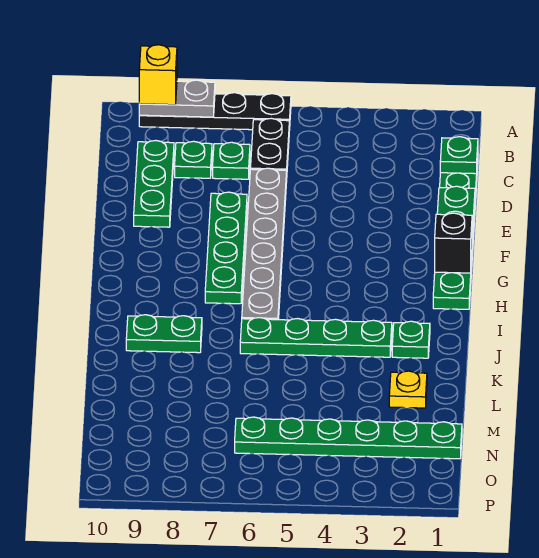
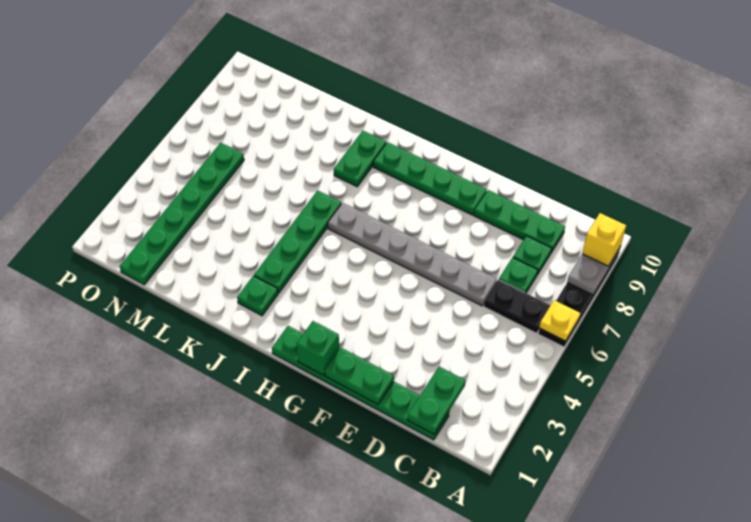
green 1x1 plate [440,137,478,174] -> green 1x2 plate [408,367,466,434]
green 1x4 plate [205,192,247,304] -> green 1x4 plate moved to [373,142,487,215]
black 1x1 brick [435,213,472,273] -> green 1x1 brick [297,321,339,375]
yellow 1x1 plate [389,371,427,408] -> yellow 1x1 plate moved to [539,300,580,341]

